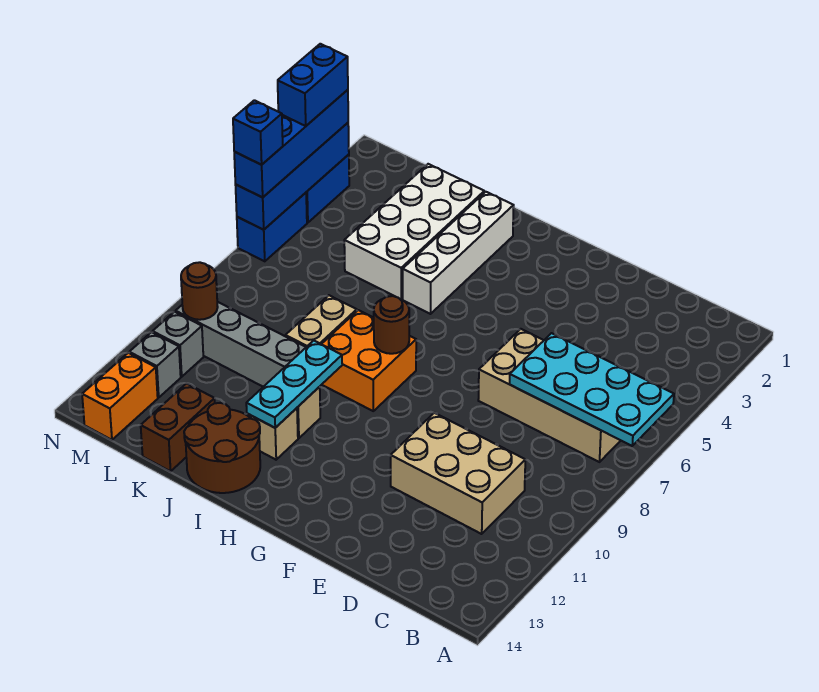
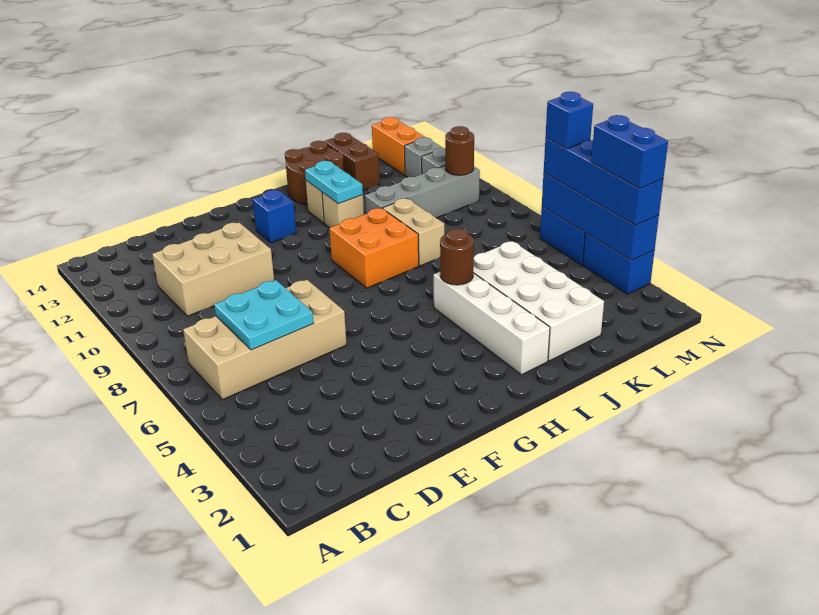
cyan 2x4 plate [510,333,674,446] -> cyan 2x2 plate [214,280,314,350]
none -> blue 1x1 brick [253,190,296,243]
brown 1x1 round brick [374,296,409,354] -> brown 1x1 round brick moved to [440,229,474,285]
cyan 1x3 plate [246,340,342,428] -> cyan 1x2 plate [305,161,363,204]

